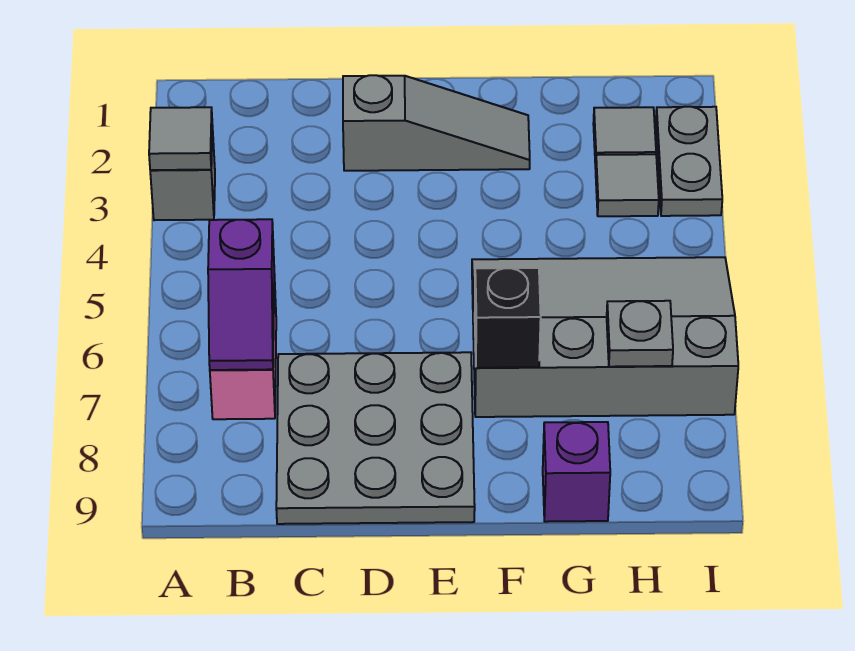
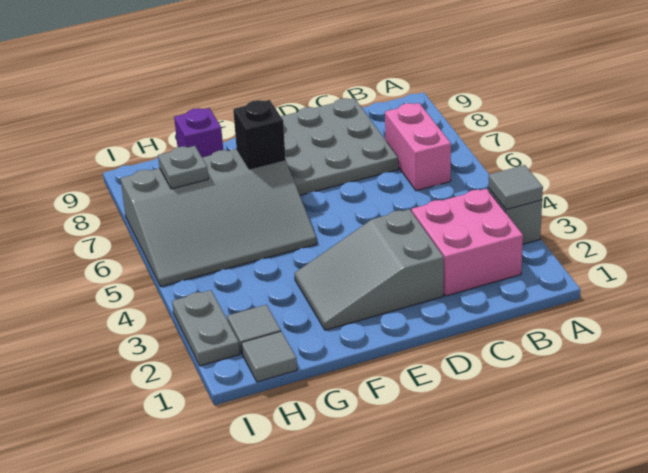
none -> pink 2x2 brick [412,189,523,296]
purple 1x2 slope [208,219,274,370] -> none
grey 1x3 slope [343,75,530,171] -> grey 2x3 slope [295,209,444,330]
grey 1x1 tile [595,154,659,216] -> grey 1x1 tile moved to [242,331,297,382]

